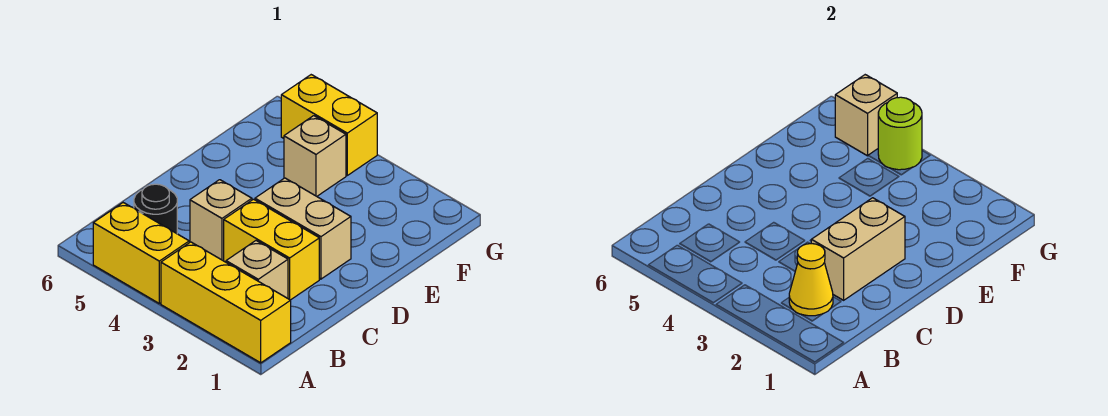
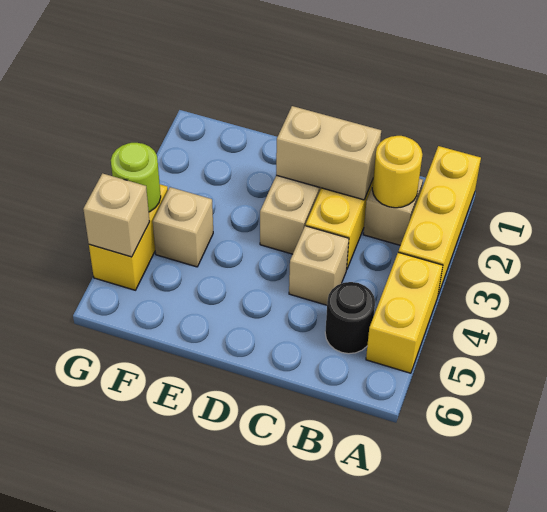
yellow 1x1 cone [789,244,833,316] -> yellow 1x1 round brick [372,136,423,208]

